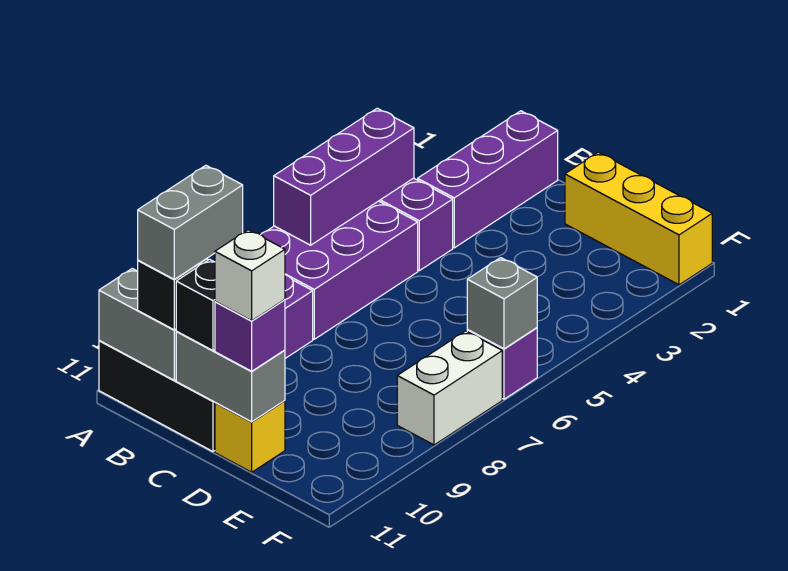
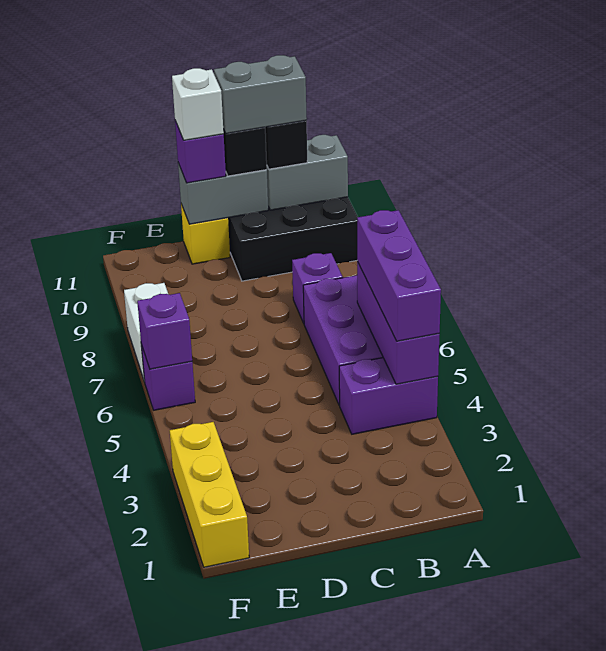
purple 1x3 brick [418,111,558,248] -> purple 1x3 brick moved to [357,210,441,341]
grey 1x2 brick [138,165,243,280] -> grey 1x2 brick turned to [214,55,307,133]
yellow 1x3 brick [565,152,712,285] -> yellow 1x3 brick turned to [170,422,249,567]
grey 1x1 brick [467,258,537,349] -> purple 1x1 brick [137,293,192,369]

